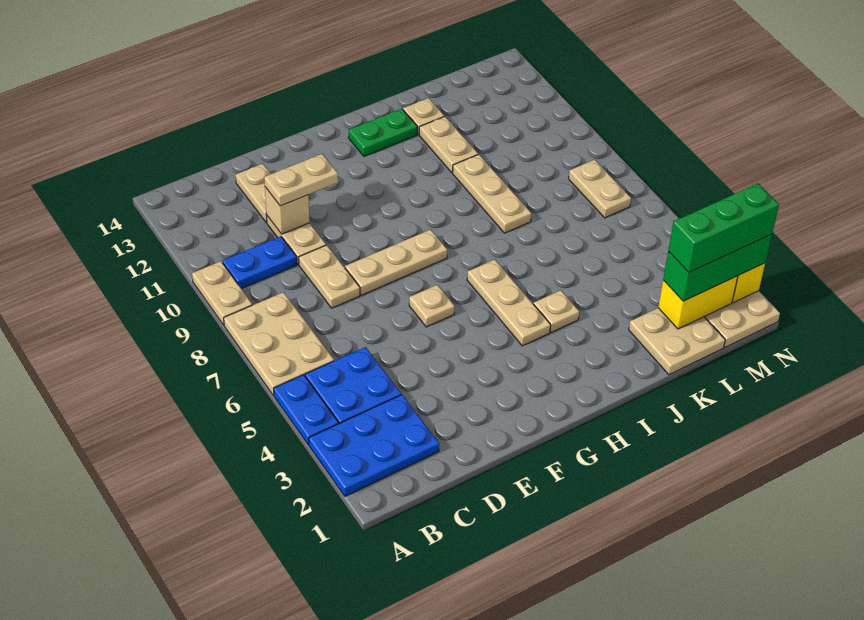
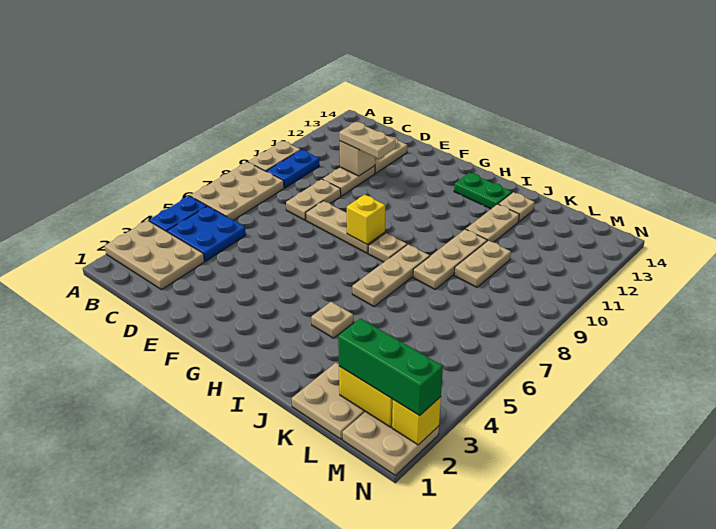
blue 2x3 plate [309,395,439,496] -> tan 2x3 plate [105,220,204,290]
blue 1x2 plate [223,236,297,289] -> blue 1x2 plate turned to [267,150,319,188]
tan 1x1 plate [409,285,455,327] -> tan 1x1 plate moved to [368,233,407,262]
none -> yellow 1x1 brick [347,195,385,245]
tan 1x3 plate [467,259,551,346] -> tan 1x3 plate moved to [352,244,430,307]
green 1x3 brick [668,184,779,272] -> none
tan 1x2 plate [569,160,631,218] -> tan 1x2 plate moved to [454,240,511,287]

